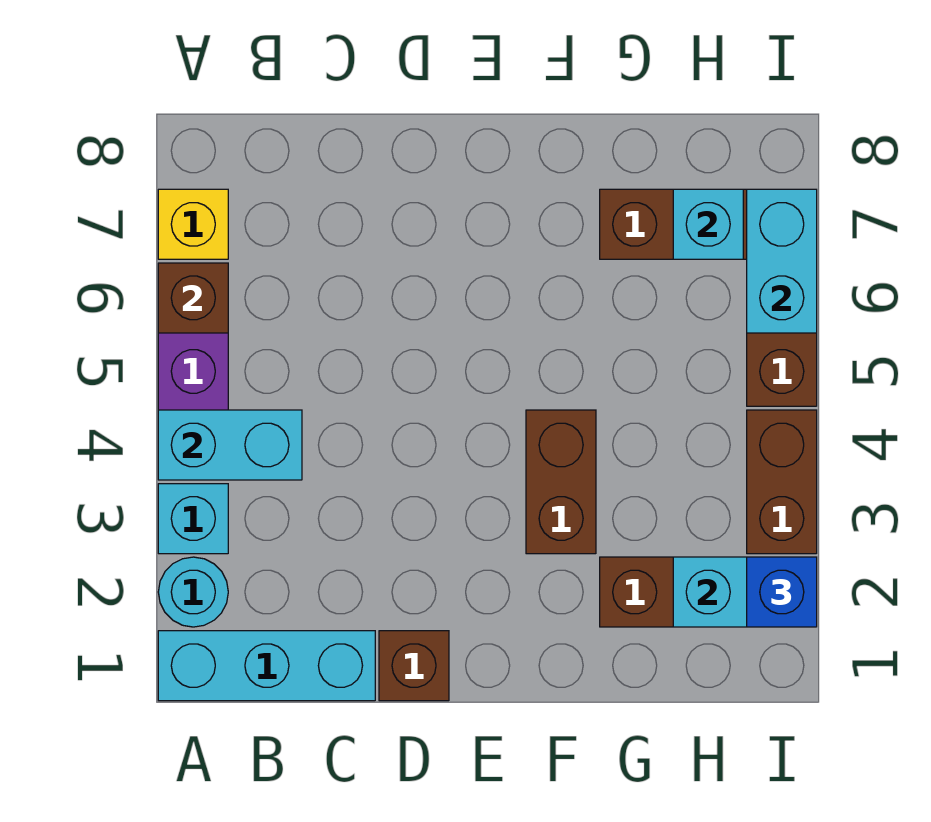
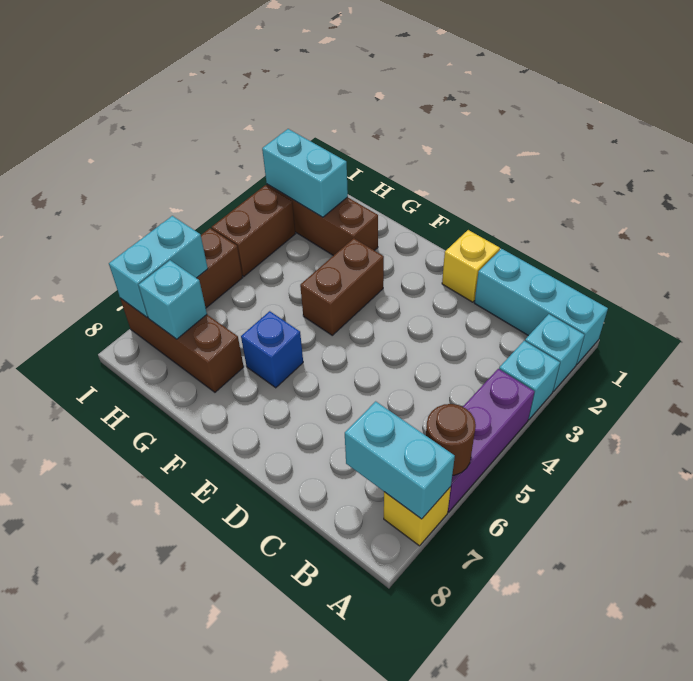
cyan 1x1 round brick [158,557,228,627] -> cyan 1x1 brick [525,314,584,392]
cyan 1x2 brick [158,410,302,480] -> cyan 1x2 brick moved to [345,401,455,519]
brown 1x1 brick [158,263,228,333] -> brown 1x1 round brick [426,404,476,475]
brown 1x1 brick [379,631,449,701] -> yellow 1x1 brick [442,230,500,302]
blue 1x1 brick [747,557,817,627] -> blue 1x1 brick moved to [241,311,303,388]

